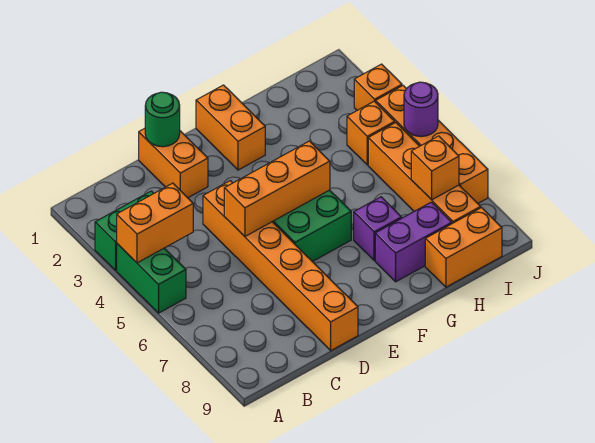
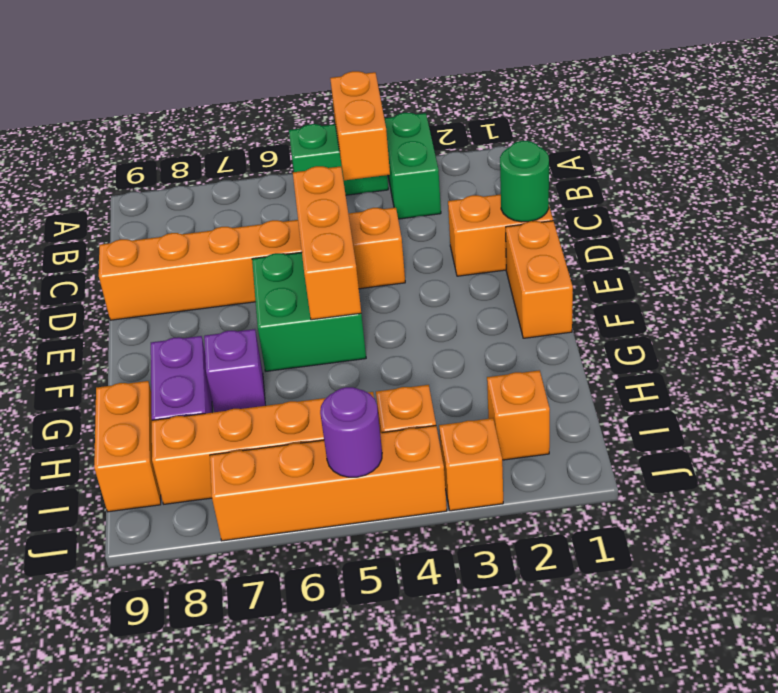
orange 1x2 brick [196,85,265,170] -> orange 1x2 brick turned to [506,221,573,338]
orange 1x1 brick [411,136,459,200] -> orange 1x1 brick moved to [487,370,550,460]

